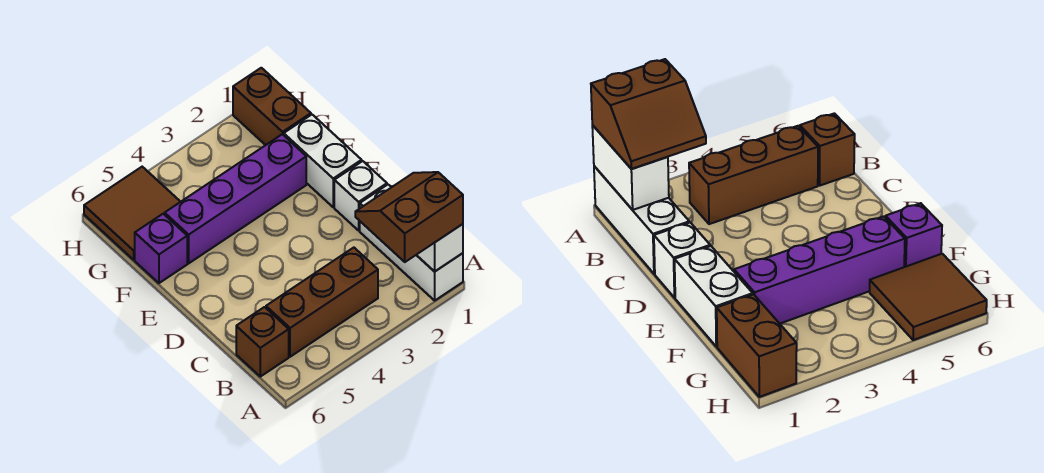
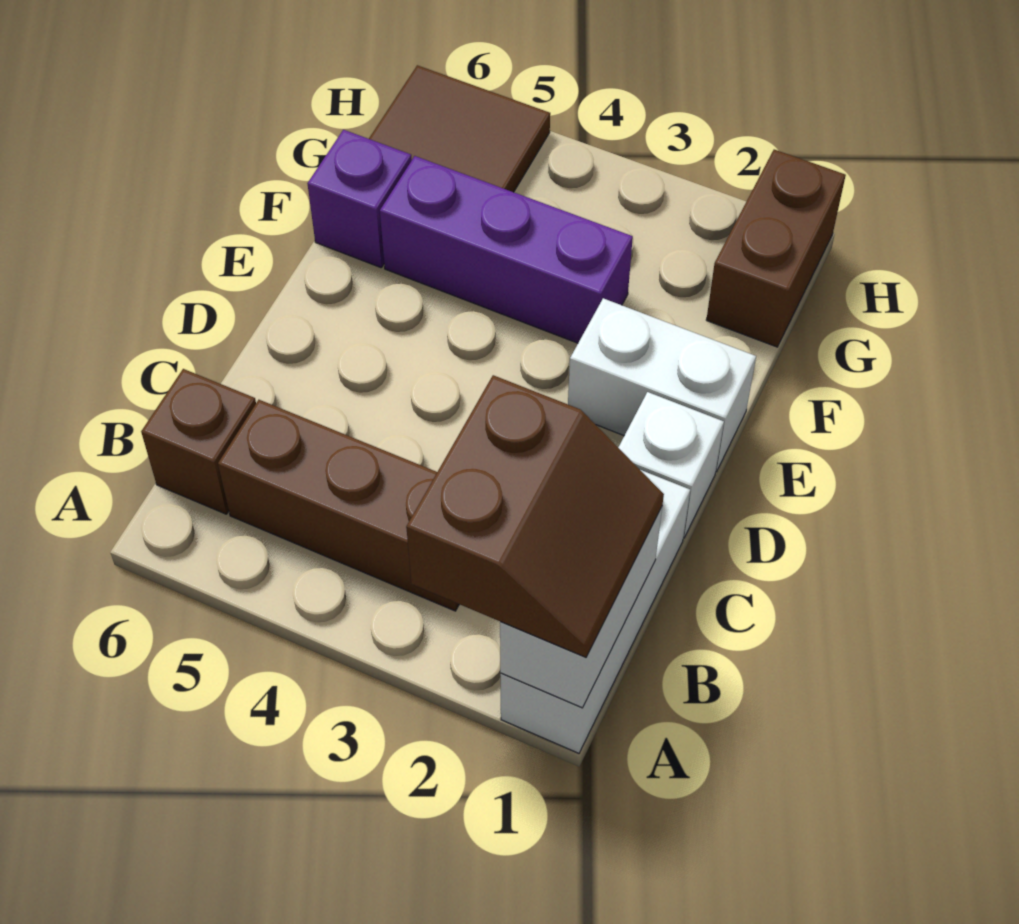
brown 2x2 slope [355,172,463,262] -> brown 2x2 slope turned to [406,375,664,657]
white 1x2 brick [284,115,362,207] -> white 1x2 brick turned to [568,298,756,472]
purple 1x4 brick [165,134,306,263] -> purple 1x3 brick [380,156,633,343]

